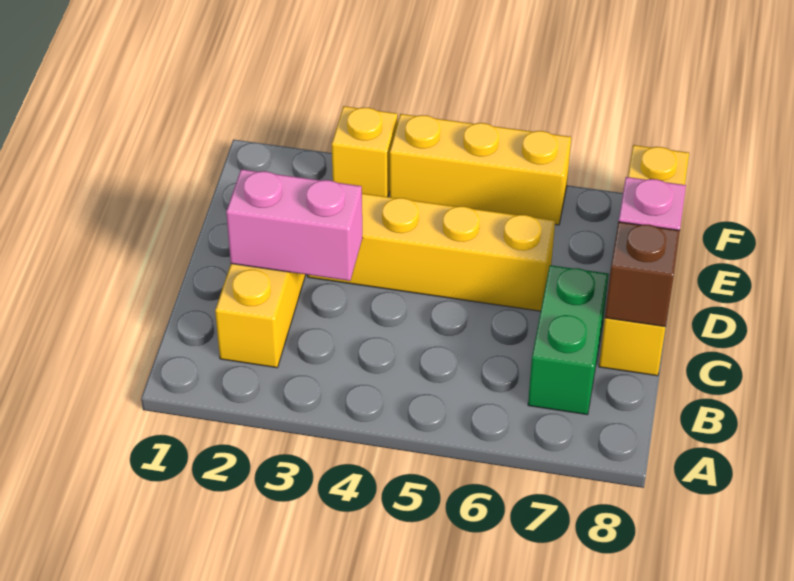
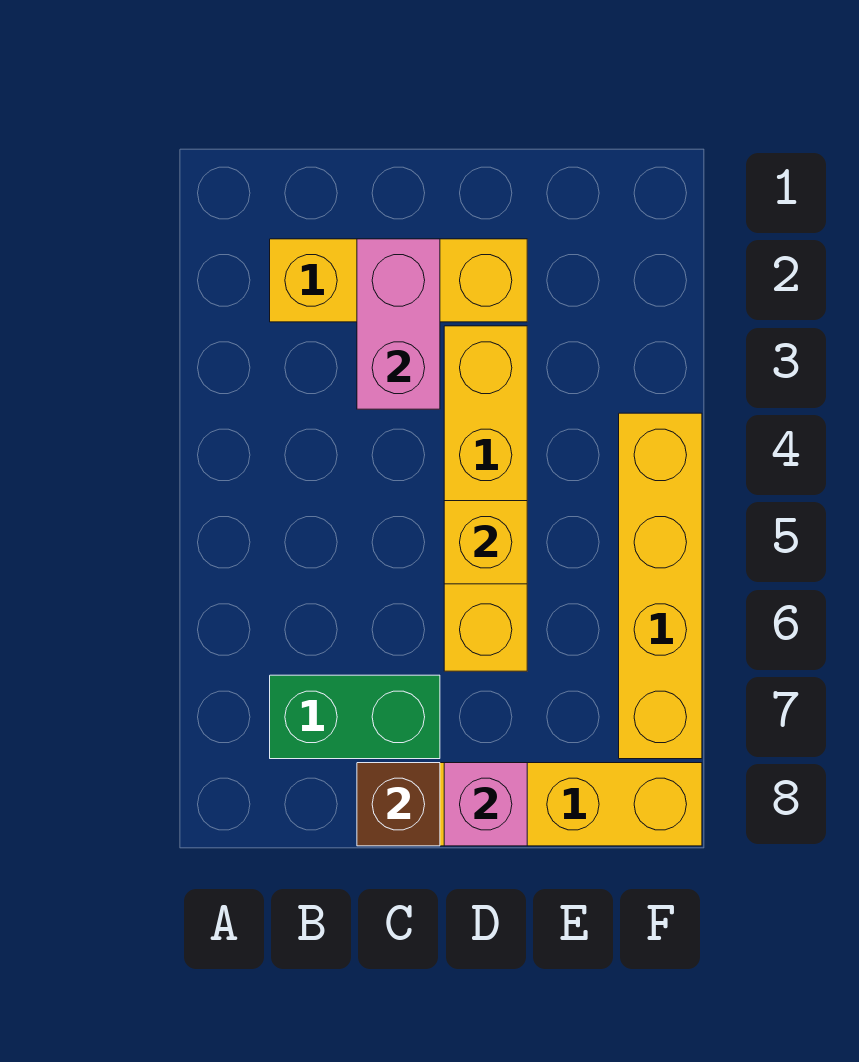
yellow 1x1 brick [332,106,398,197] -> yellow 1x1 brick moved to [444,501,527,584]
yellow 1x3 brick [390,114,571,225] -> yellow 1x4 brick [619,413,702,759]

